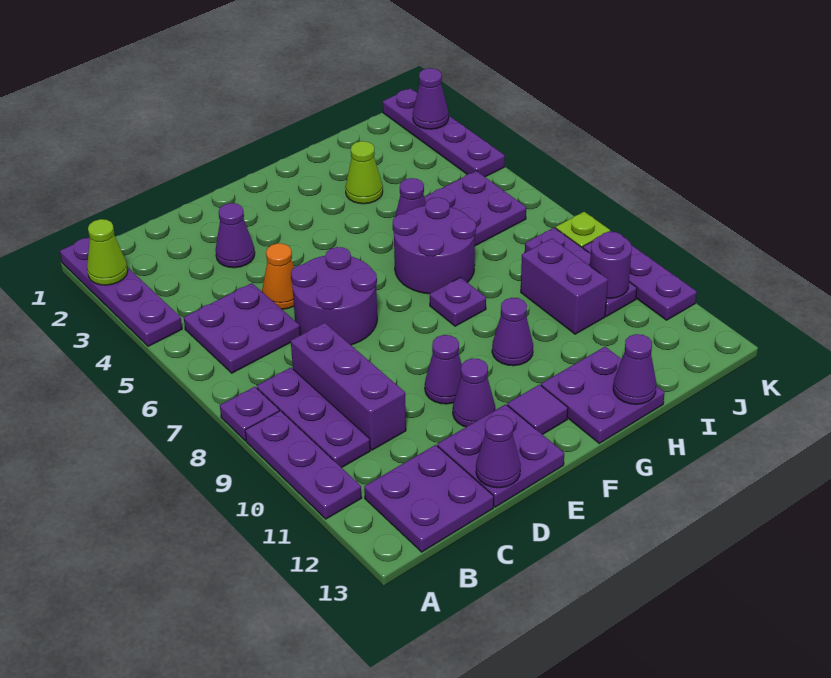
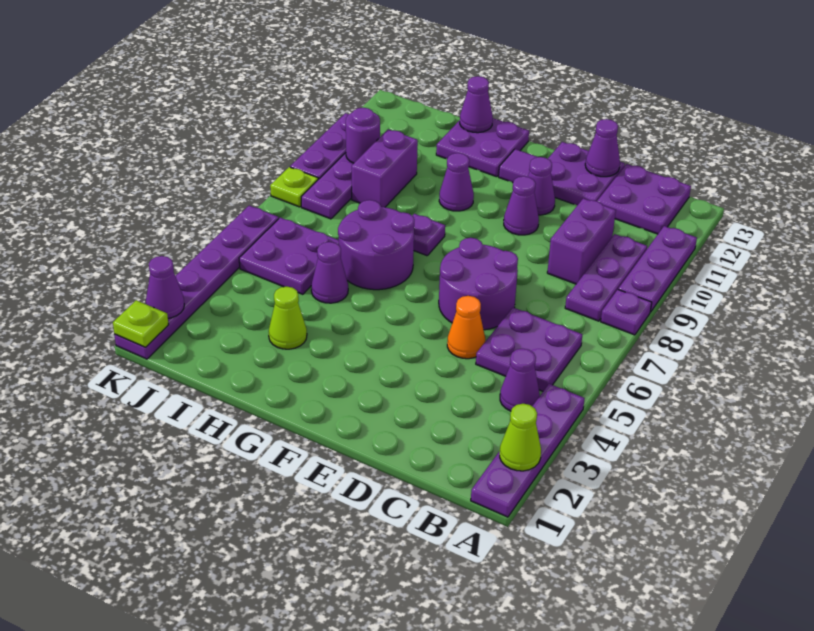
purple 1x3 brick [291,323,406,450] -> purple 1x2 brick [547,198,616,284]
purple 1x1 cone [216,203,255,268] -> purple 1x1 cone moved to [500,349,540,411]
purple 1x4 plate [383,88,505,177] -> purple 1x6 plate [114,206,279,359]
none -> lime 1x1 plate [113,300,169,347]

